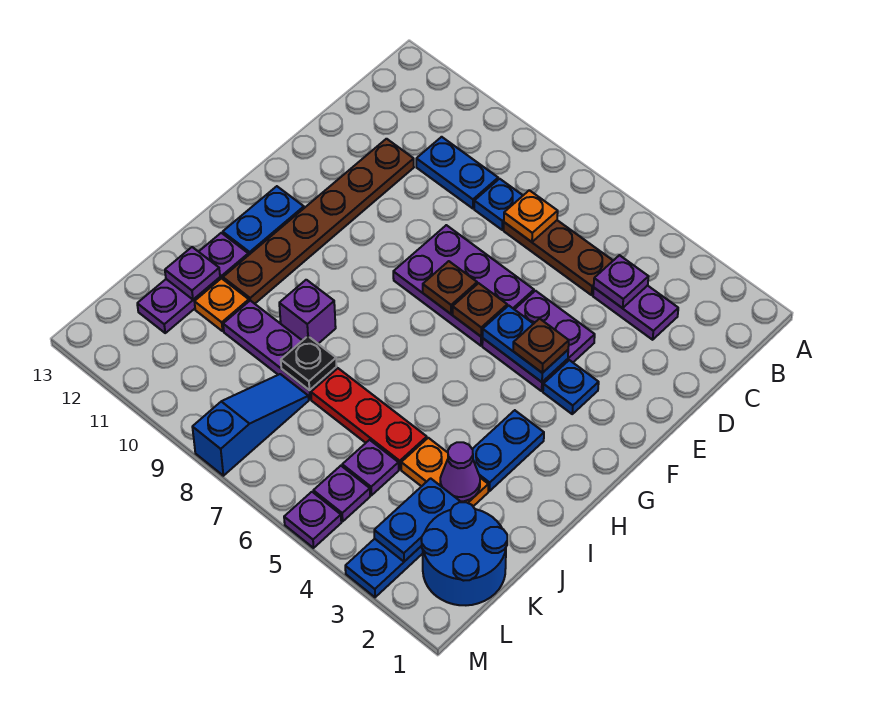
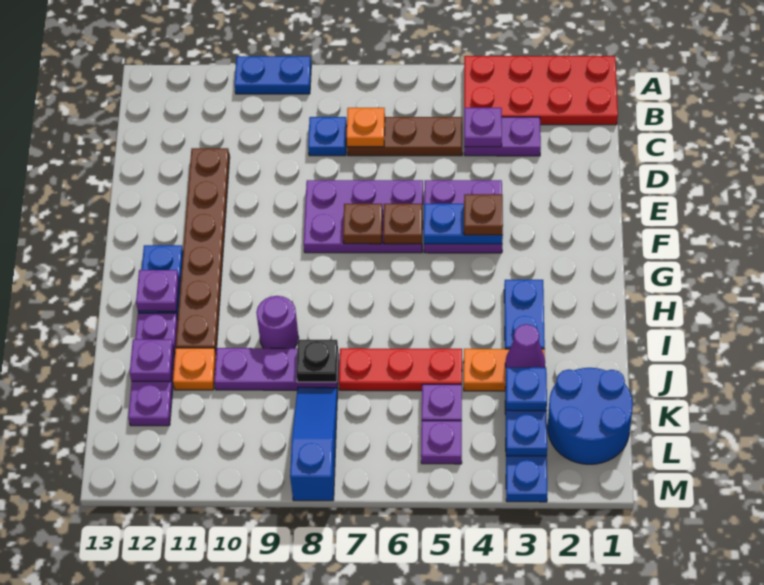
none -> red 2x4 plate [464,56,618,125]
blue 1x2 plate [416,137,498,209] -> blue 1x2 plate moved to [235,56,311,94]
blue 1x1 plate [543,360,599,414] -> blue 1x1 plate moved to [506,367,547,411]
purple 1x1 brick [279,280,336,344] -> purple 1x1 round brick [256,296,299,348]
purple 1x1 plate [284,492,341,548] -> purple 1x1 plate moved to [136,270,179,311]

